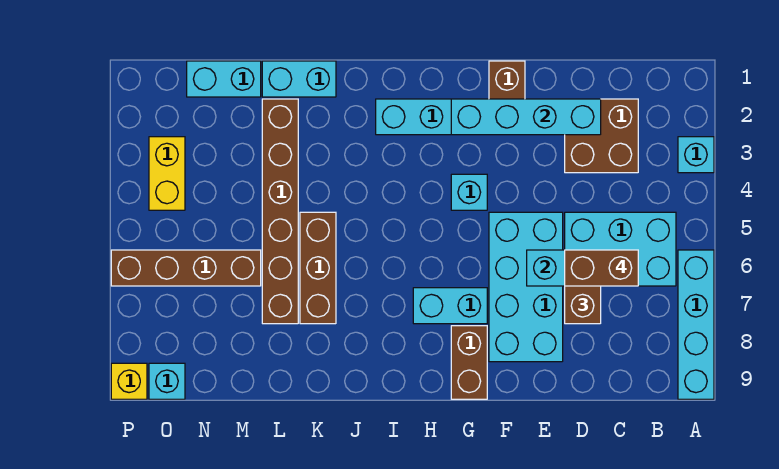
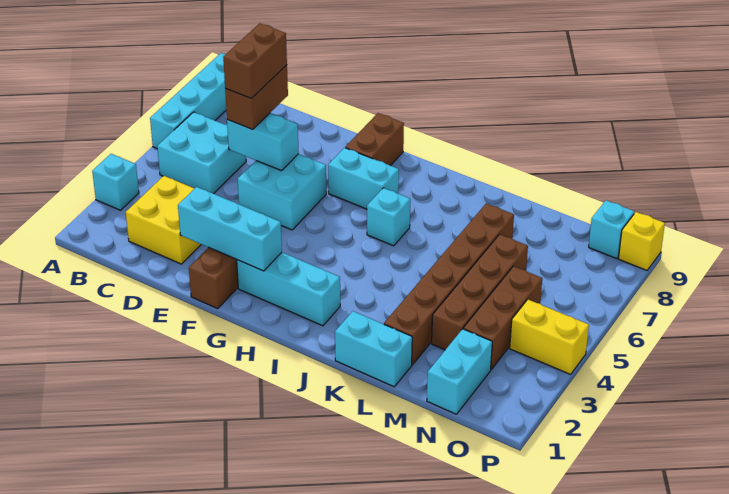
cyan 2x3 brick [565,212,676,286] -> cyan 2x2 brick [157,112,246,194]
brown 2x2 brick [565,99,638,173] -> yellow 2x2 brick [126,176,201,264]
brown 1x2 brick [565,250,638,286] -> brown 1x2 brick turned to [223,23,287,98]
cyan 1x4 brick [451,99,601,135] -> cyan 1x3 brick [178,187,282,271]
cyan 2x4 brick [489,212,563,362] -> cyan 2x2 brick [238,154,326,230]
cyan 1x1 brick [451,174,487,210] -> cyan 1x1 brick moved to [367,188,410,246]
brown 1x3 brick [300,212,336,324] -> brown 1x3 brick moved to [463,266,542,369]
cyan 1x2 brick [187,61,261,97] -> cyan 1x2 brick turned to [427,329,492,414]
brown 1x4 brick [111,250,261,286] -> brown 1x4 brick turned to [432,234,528,350]
yellow 1x2 brick [149,137,185,210] -> yellow 1x2 brick turned to [510,299,589,374]

